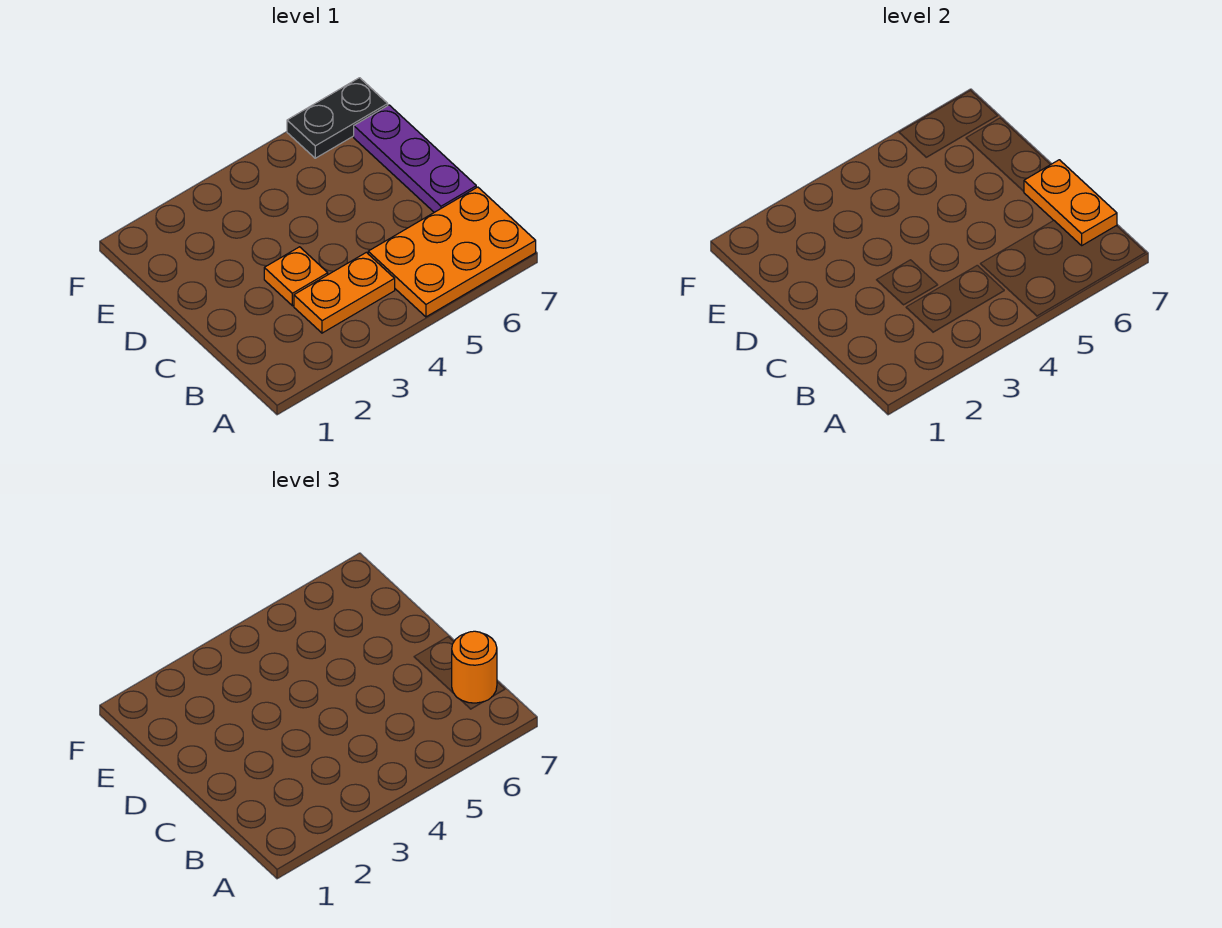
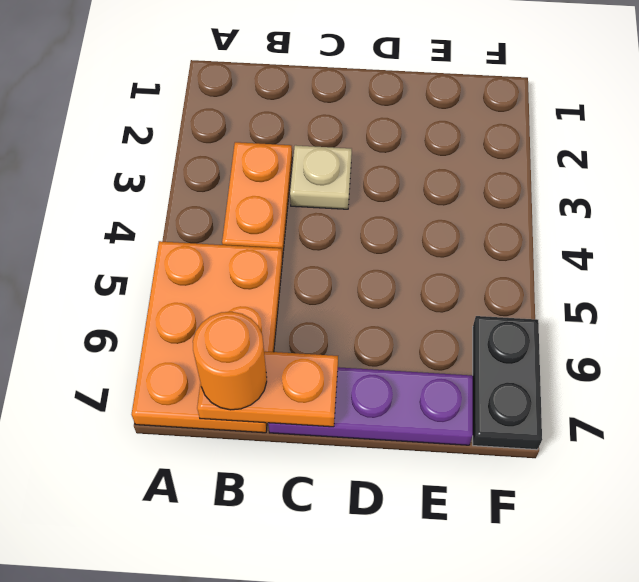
orange 1x1 plate [264,247,328,306] -> tan 1x1 plate [290,145,352,209]

